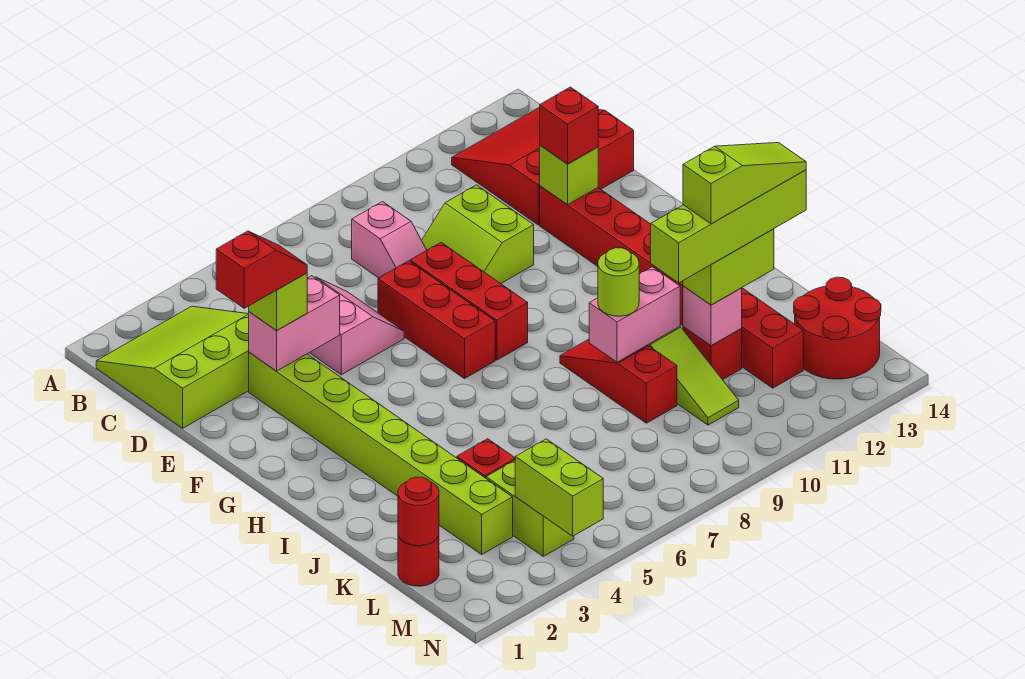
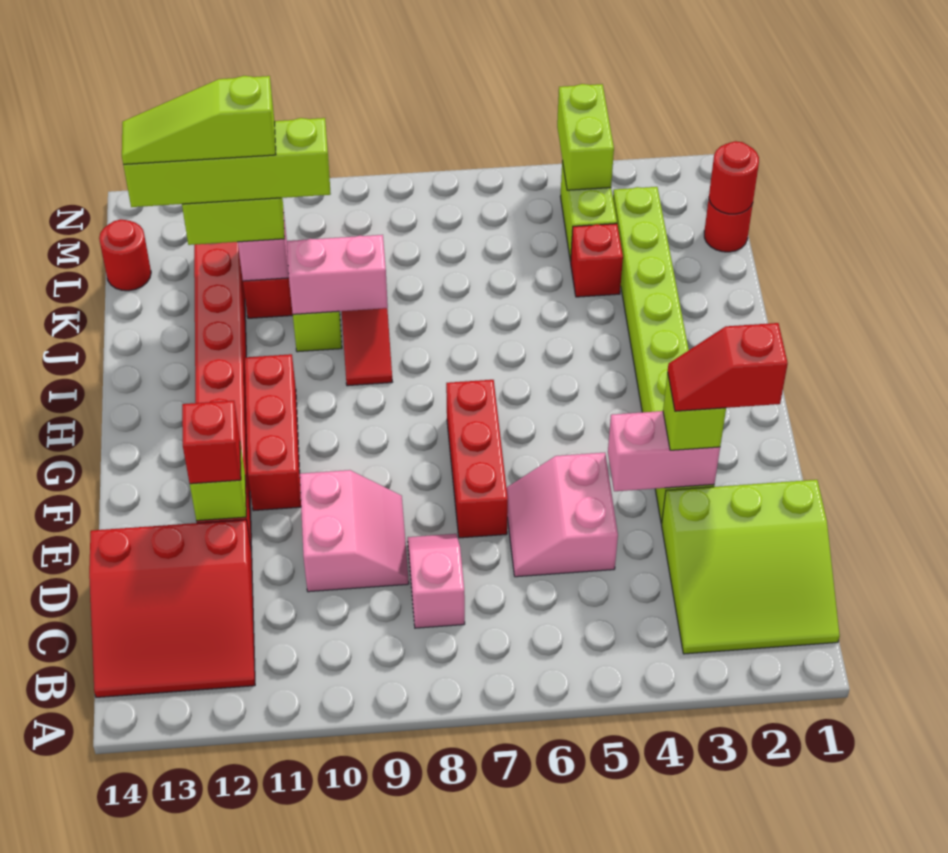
lime 2x2 slope [422,185,534,284] -> pink 2x2 slope [300,470,409,592]
red 1x3 brick [410,242,528,360] -> red 1x3 brick moved to [245,354,301,511]
lime 1x1 round brick [598,248,639,316] -> none
red 2x2 round brick [794,277,881,379] -> red 1x1 round brick [99,219,151,291]

